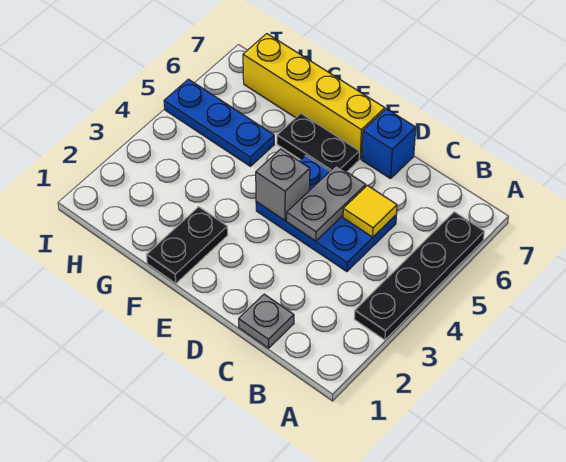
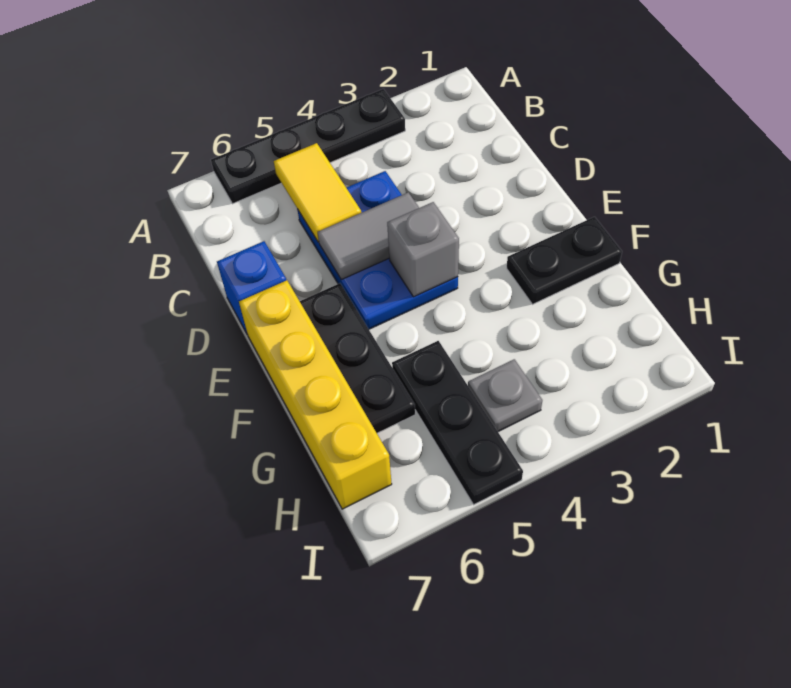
grey 1x1 plate [239,294,294,348] -> grey 1x1 plate moved to [468,359,542,432]
yellow 1x1 tile [343,185,397,237] -> yellow 1x2 tile [274,143,361,242]
grey 1x2 plate [287,166,366,241] -> grey 1x2 tile [318,192,419,280]
black 1x2 plate [277,113,359,172] -> black 1x3 plate [300,283,415,433]
blue 1x3 plate [164,79,274,166] -> black 1x3 plate [392,341,523,505]

